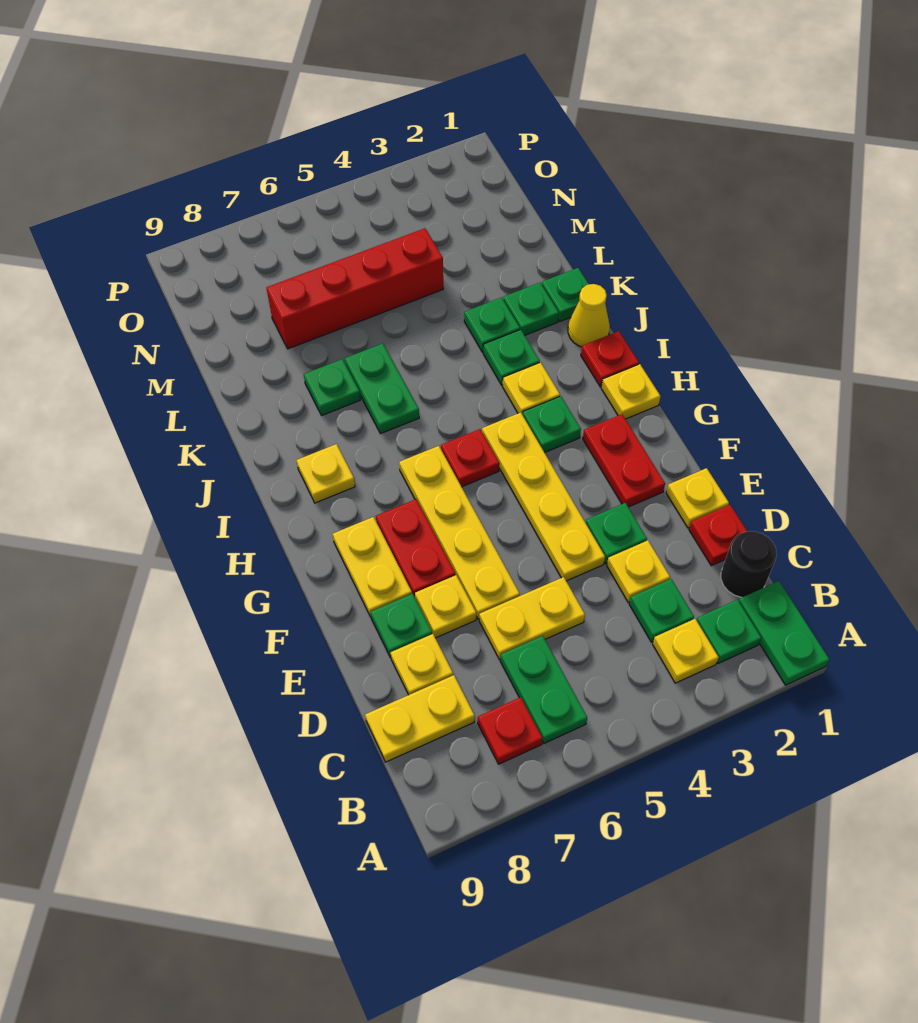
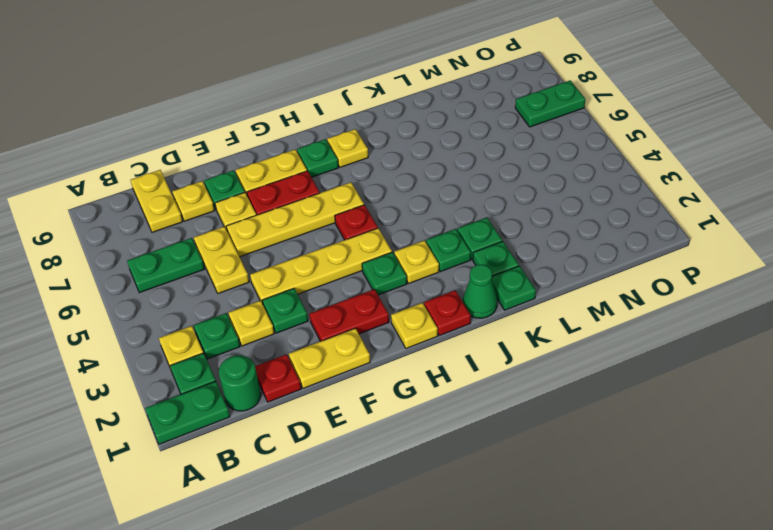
red 1x1 plate [478,697,542,764] -> none
black 1x1 round brick [721,531,777,597] -> green 1x1 round brick [219,355,261,411]
yellow 1x1 plate [666,468,729,528] -> yellow 1x2 plate [289,328,370,388]
yellow 1x1 cone [568,284,610,347] -> green 1x1 cone [463,264,497,318]
green 1x2 plate [345,343,419,434] -> green 1x2 plate moved to [515,80,585,127]
green 1x1 plate [304,359,360,415] -> green 1x1 plate moved to [297,139,338,177]
red 1x4 brick [266,228,443,349] -> none

